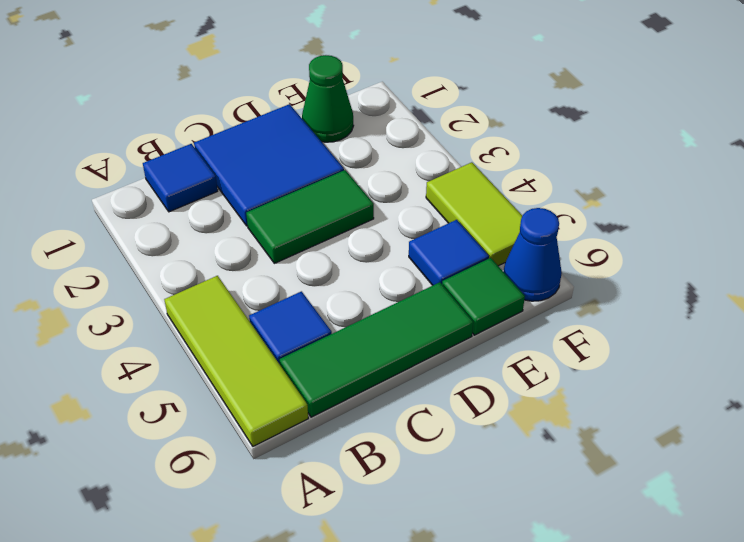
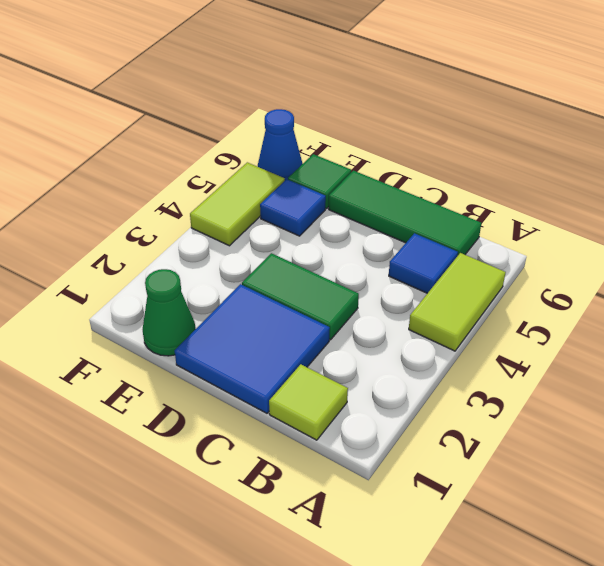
lime 1x3 tile [164,276,308,446] -> lime 1x2 tile [409,253,506,351]
blue 1x1 tile [143,144,218,212] -> lime 1x1 tile [269,364,348,440]

